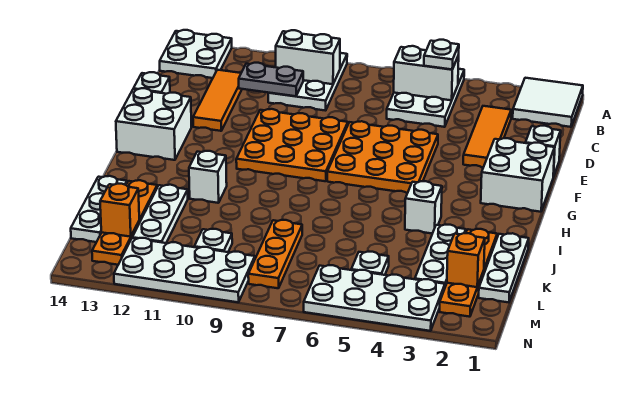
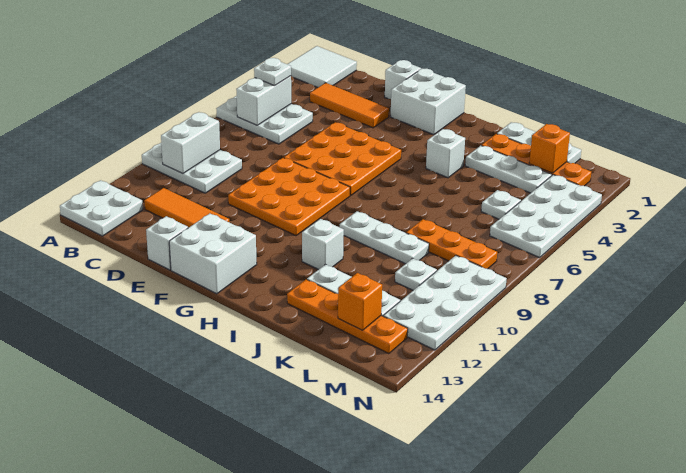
grey 1x2 plate [239,63,303,96] -> none
white 1x3 plate [71,176,127,242] -> white 1x3 plate moved to [340,211,429,264]

